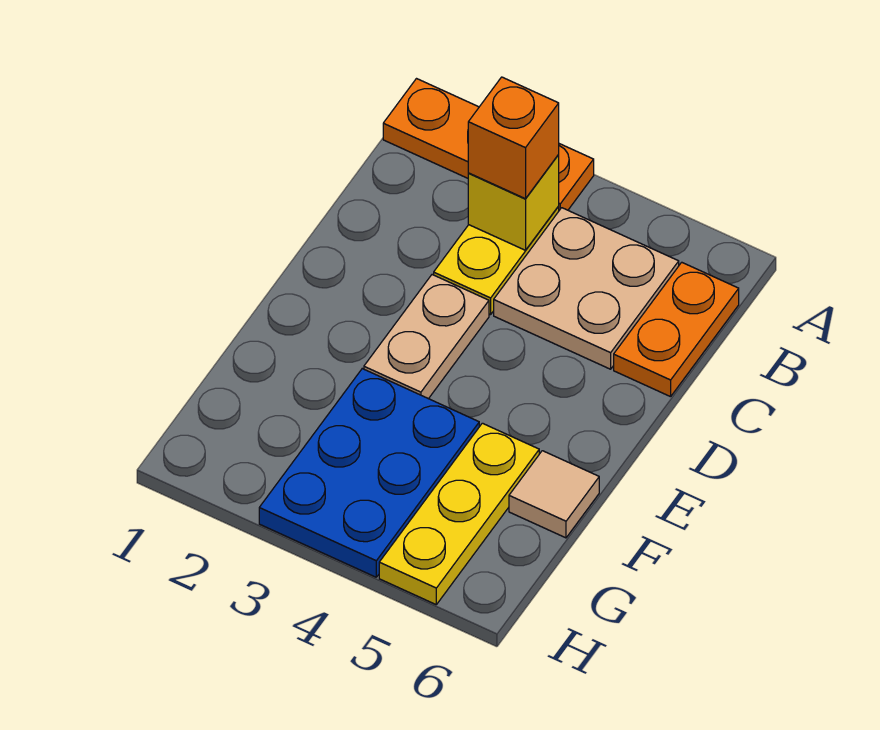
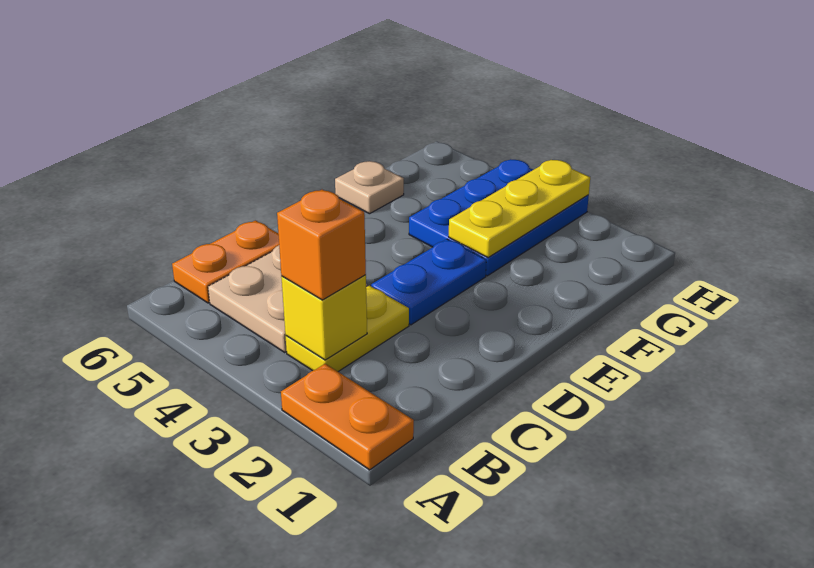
orange 1x3 plate [383,79,594,210] -> orange 1x2 plate [281,364,414,470]
tan 1x2 plate [364,275,489,399] -> blue 1x2 plate [371,239,486,325]
yellow 1x3 plate [379,423,539,604] -> yellow 1x3 plate moved to [449,160,590,258]
tan 1x1 tile [509,451,599,538] -> tan 1x1 plate [335,161,404,214]

